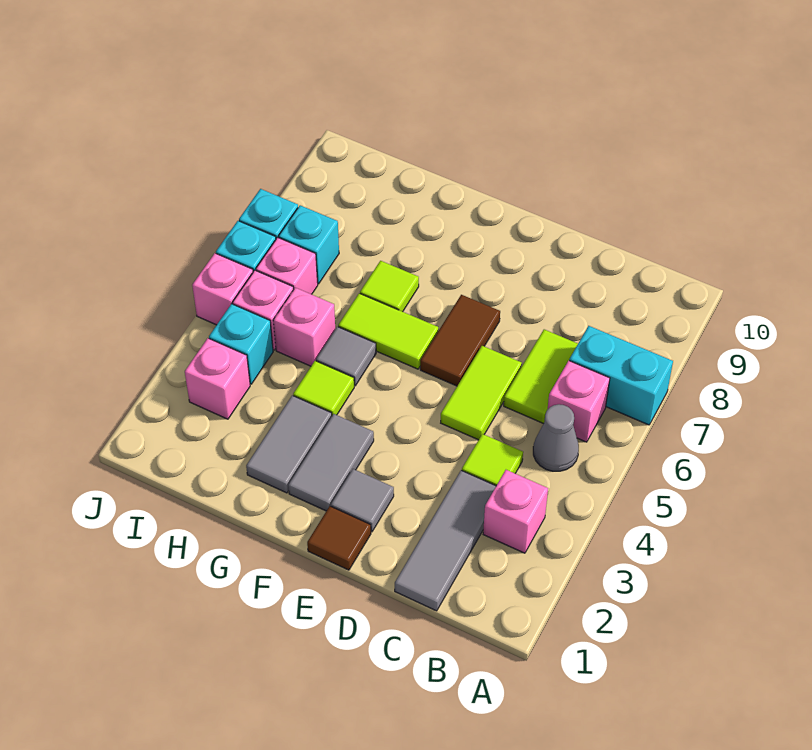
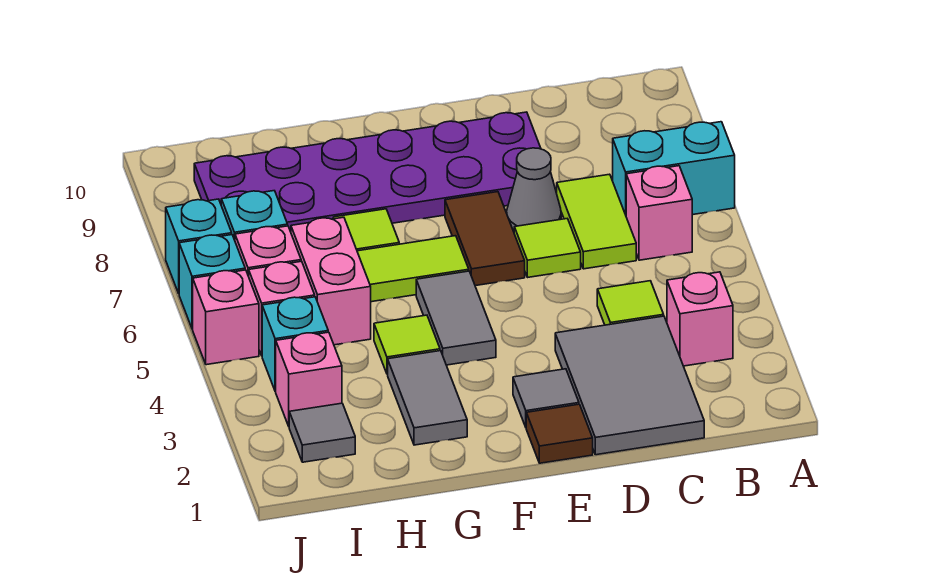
grey 1x1 cone [533,404,579,471] -> grey 1x1 cone moved to [507,148,561,232]
grey 1x3 tile [395,470,496,611] -> grey 2x3 tile [555,316,704,455]
lime 1x2 tile [441,346,522,440] -> lime 1x1 tile [514,219,581,277]
none -> purple 2x6 plate [194,112,541,232]
grey 1x2 tile [288,414,374,511] -> grey 1x2 tile moved to [416,271,496,365]
grey 1x1 tile [316,327,376,386] -> grey 1x1 tile moved to [289,403,355,462]
pink 1x1 brick [273,288,335,366] -> pink 1x2 brick [291,217,371,345]

